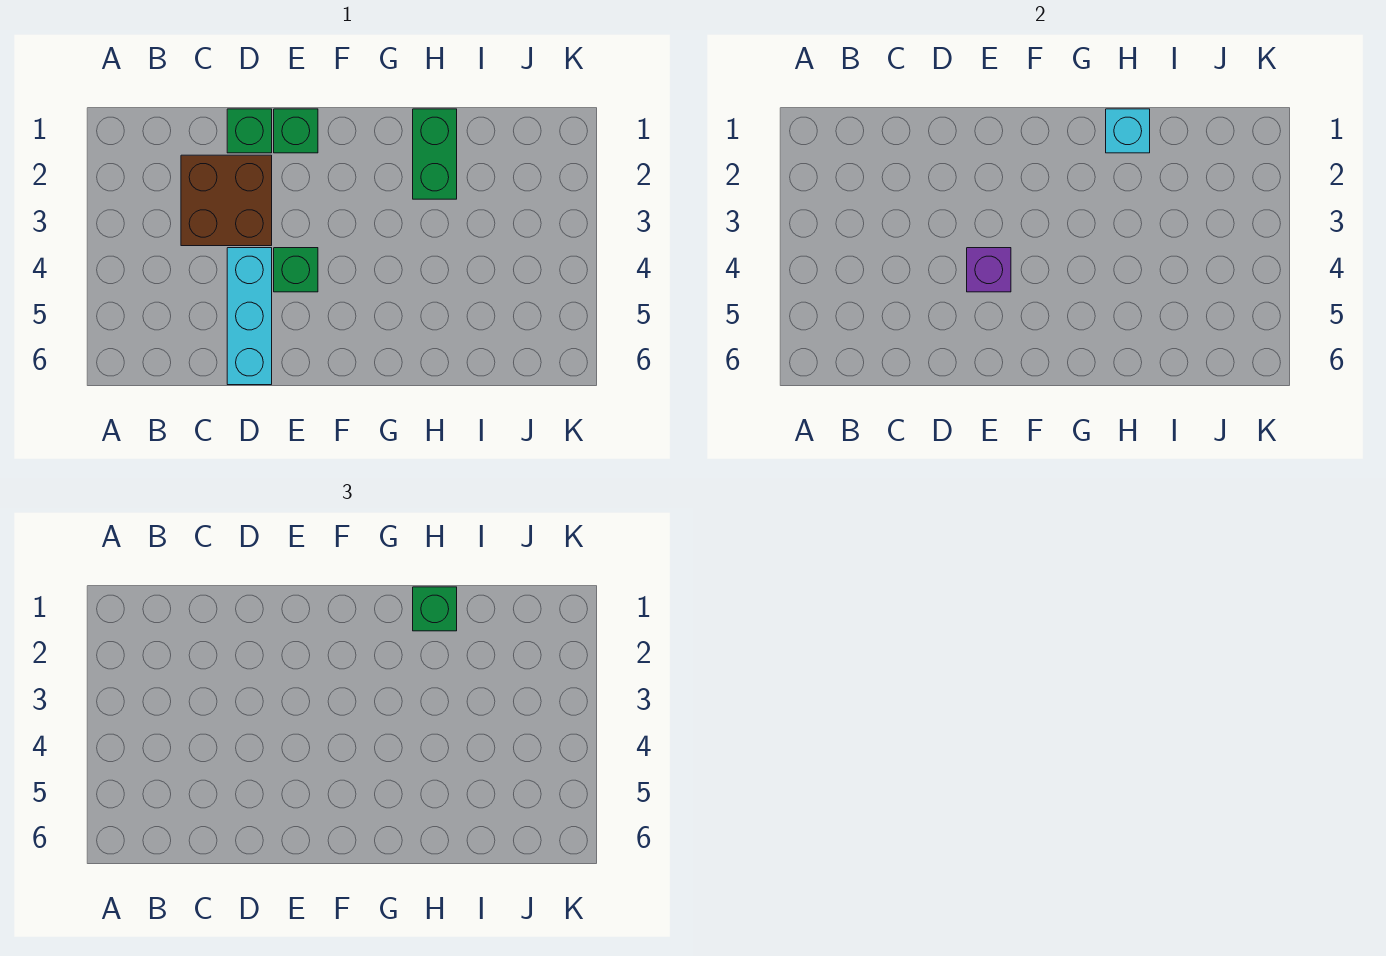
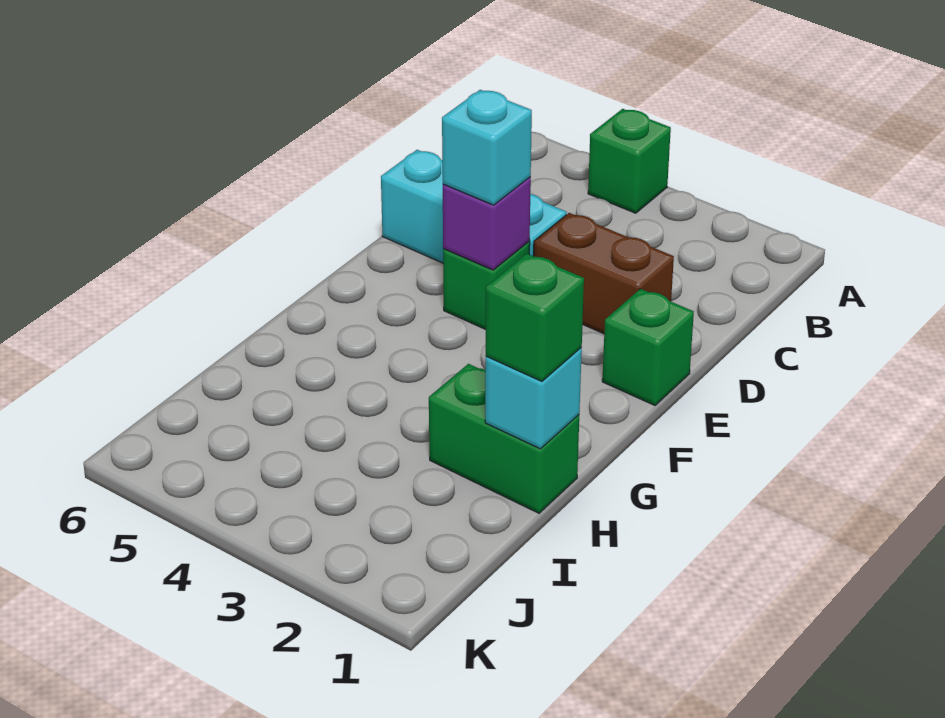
brown 2x2 brick [181,155,272,246] -> brown 1x2 brick [534,213,674,334]
green 1x1 brick [227,109,272,153] -> green 1x1 brick moved to [588,109,671,213]
none -> cyan 1x1 brick [442,90,532,205]

